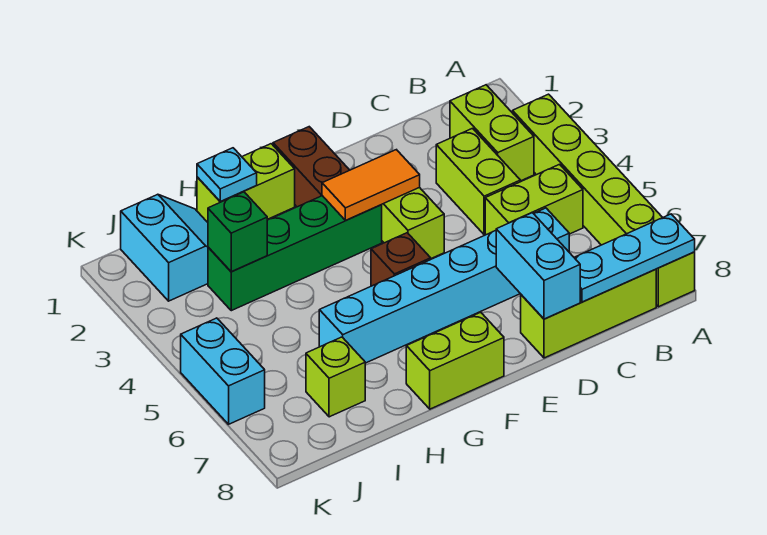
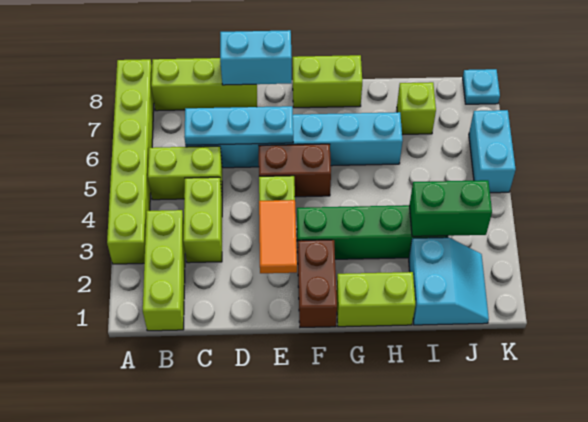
cyan 1x3 plate [574,214,695,302] -> cyan 1x3 plate moved to [184,106,293,145]
lime 1x2 brick [450,85,534,181] -> lime 1x3 brick [143,210,185,331]
cyan 1x2 brick [496,213,580,319] -> cyan 1x2 brick turned to [220,30,292,85]
orange 1x2 tile [322,150,420,220] -> orange 1x2 tile turned to [259,200,297,273]
brown 1x1 brick [371,233,431,286] -> brown 1x2 brick [259,144,331,197]
cyan 1x1 plate [197,148,257,202] -> cyan 1x1 plate moved to [463,69,500,104]
cyan 2x2 slope [121,194,208,301] -> cyan 2x2 slope turned to [409,237,489,325]
green 1x1 brick [208,192,267,272] -> green 1x2 brick [410,180,492,236]

